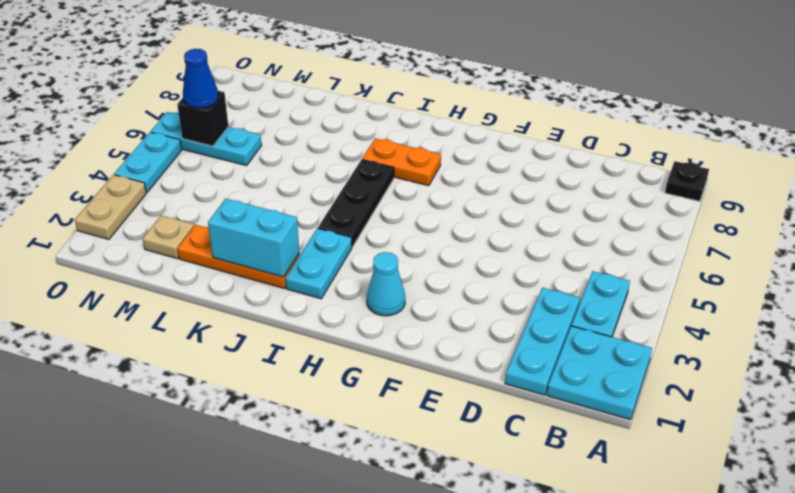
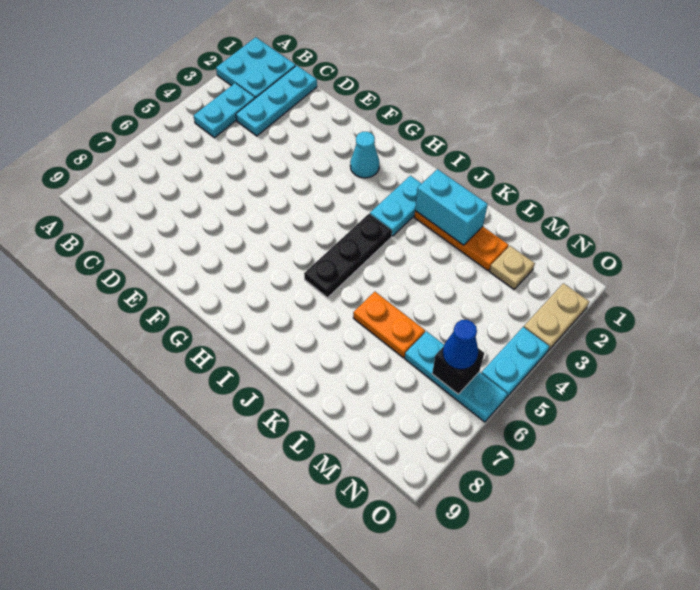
black 1x1 plate [665,161,709,201] -> none
orange 1x2 plate [362,138,441,186] -> orange 1x2 plate moved to [353,292,425,357]

